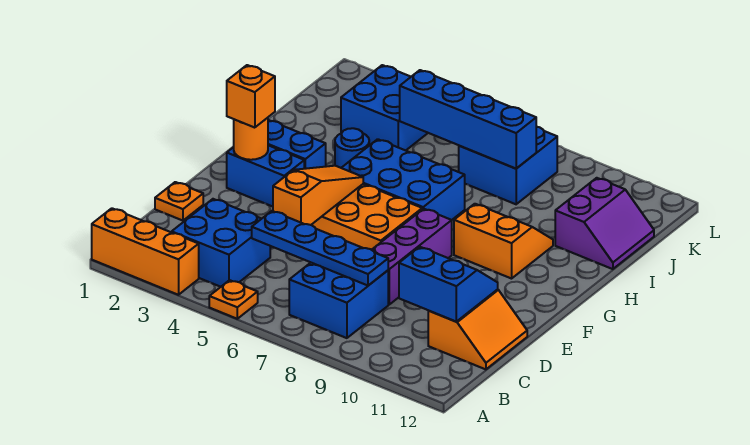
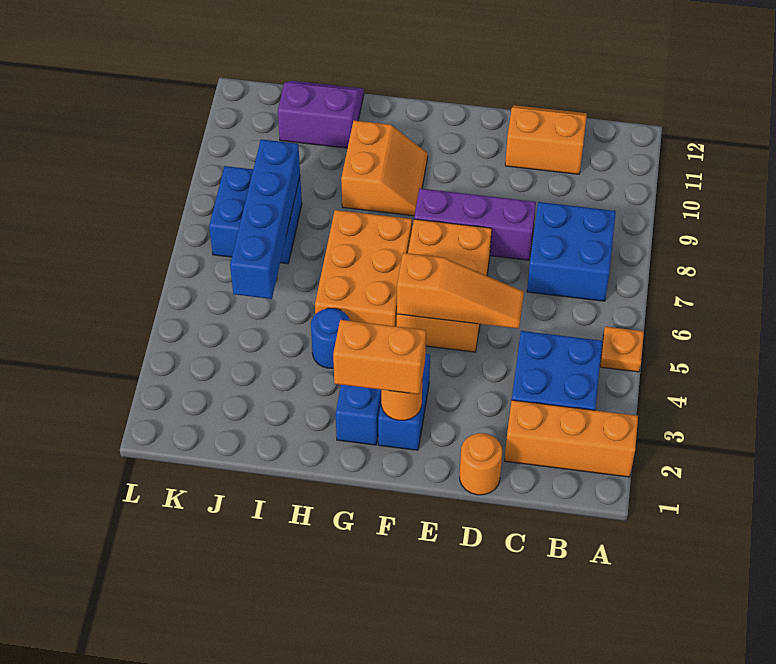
orange 1x3 brick [92,208,199,295] -> orange 1x3 brick turned to [505,400,638,477]
blue 1x4 plate [252,211,388,286] -> none
blue 2x2 slope [399,247,498,322] -> none
orange 1x1 plate [155,182,203,221] -> orange 1x1 round brick [460,433,502,495]
orange 1x3 slope [273,166,363,225] -> orange 1x3 slope turned to [397,253,524,329]
orange 1x1 brick [227,65,275,128] -> orange 1x2 brick [333,320,426,394]
blue 2x3 brick [342,139,465,220] -> orange 2x3 brick [315,210,412,326]
orange 2x2 slope [454,204,553,279] -> orange 2x2 slope turned to [341,120,428,216]
blue 2x2 brick [341,65,427,151] -> none

